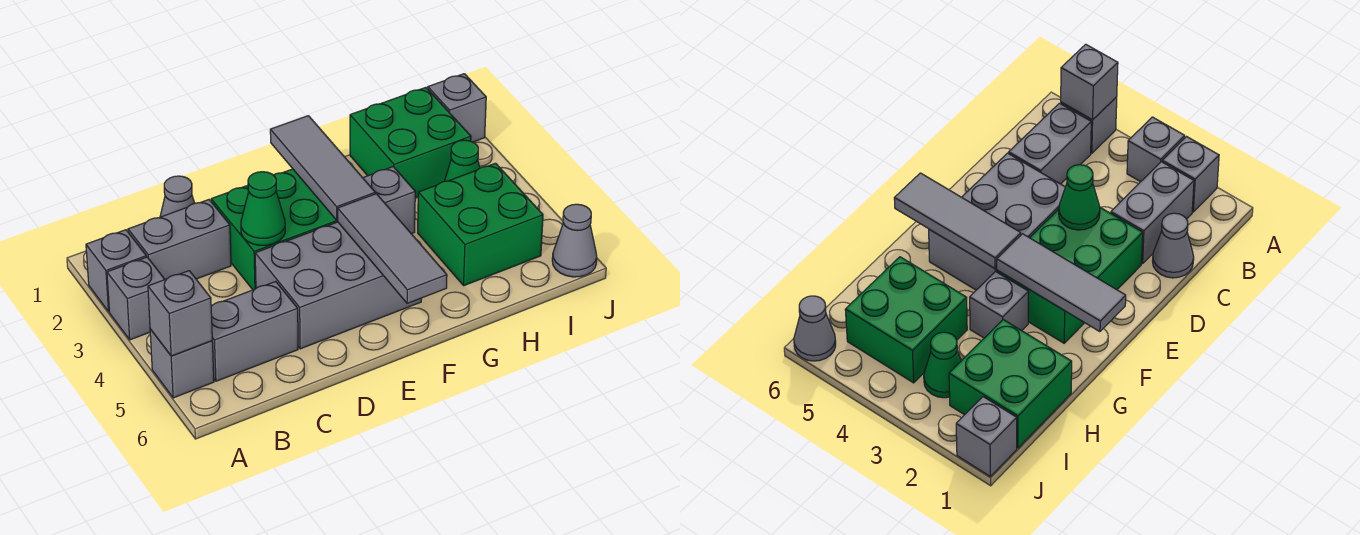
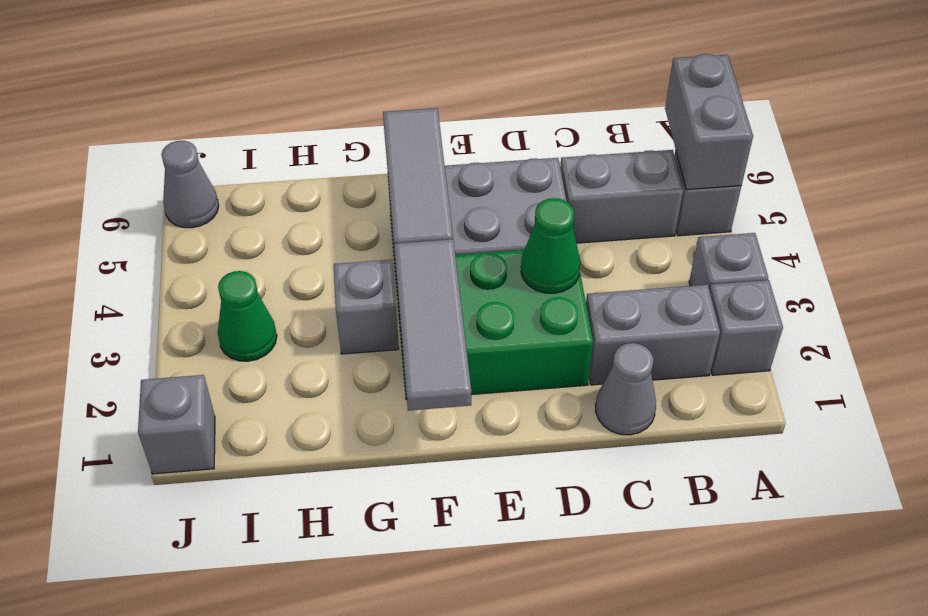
grey 1x1 brick [148,271,212,356] -> grey 1x2 brick [665,54,753,190]
green 2x2 brick [350,87,471,197] -> none
green 2x2 brick [418,163,543,285] -> none

